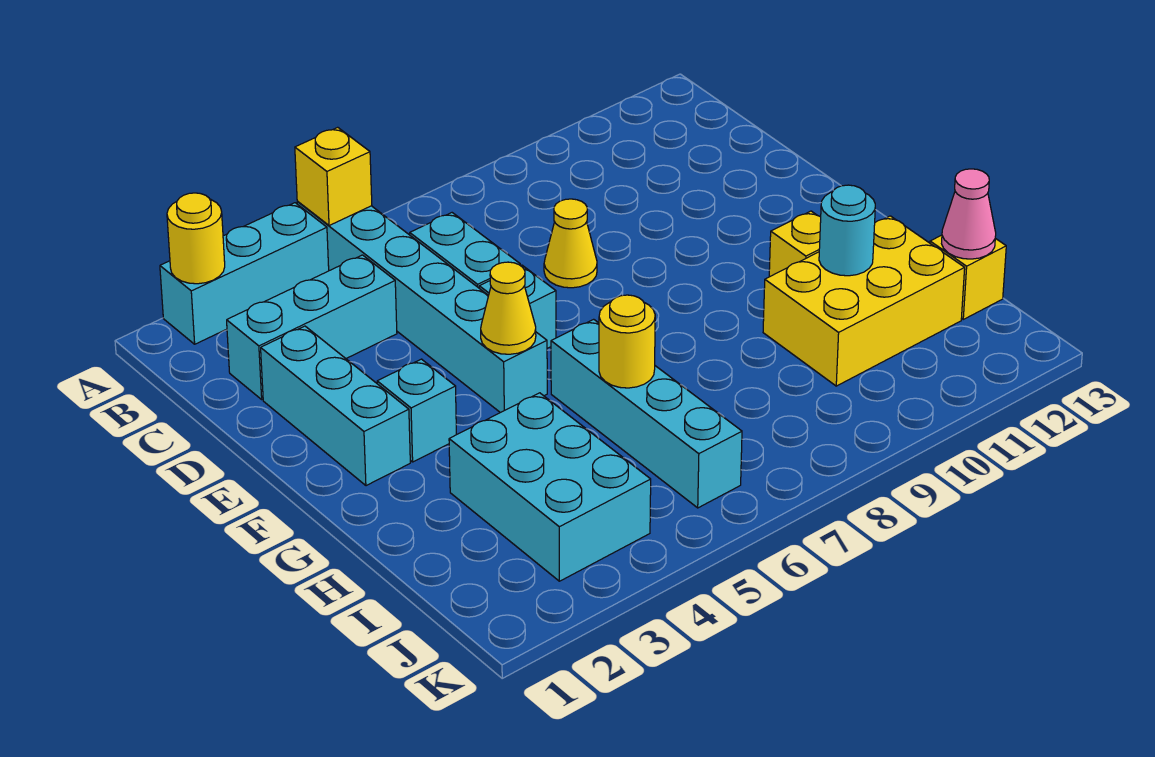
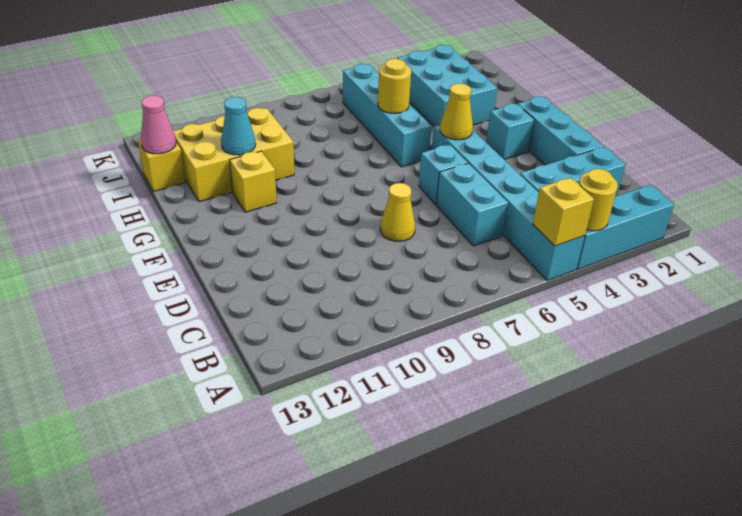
yellow 1x1 round brick [167,193,225,284] -> yellow 1x1 round brick moved to [579,169,618,231]
cyan 1x1 round brick [819,185,875,276] -> cyan 1x1 cone [221,97,256,155]

